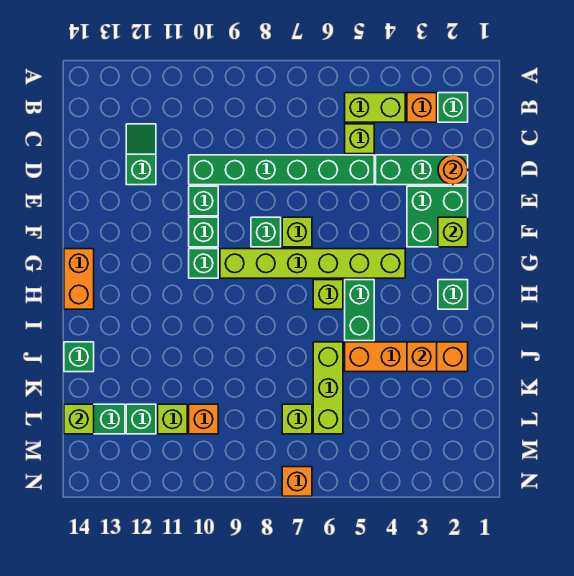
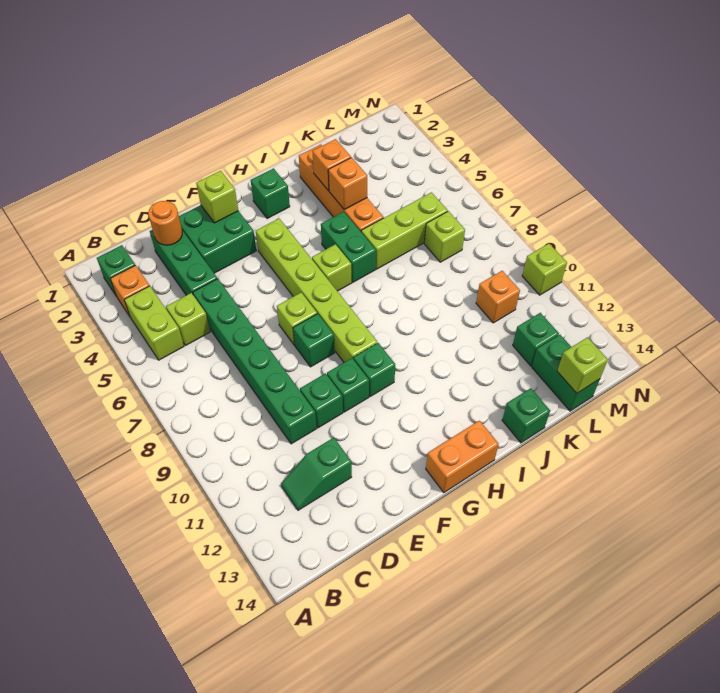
green 1x2 brick [345,280,374,341] -> green 1x2 brick turned to [321,212,376,282]
lime 1x1 brick [158,404,187,434] -> lime 1x1 brick moved to [522,244,567,295]
orange 1x1 brick [282,467,312,496] -> orange 1x1 brick moved to [328,158,367,210]

